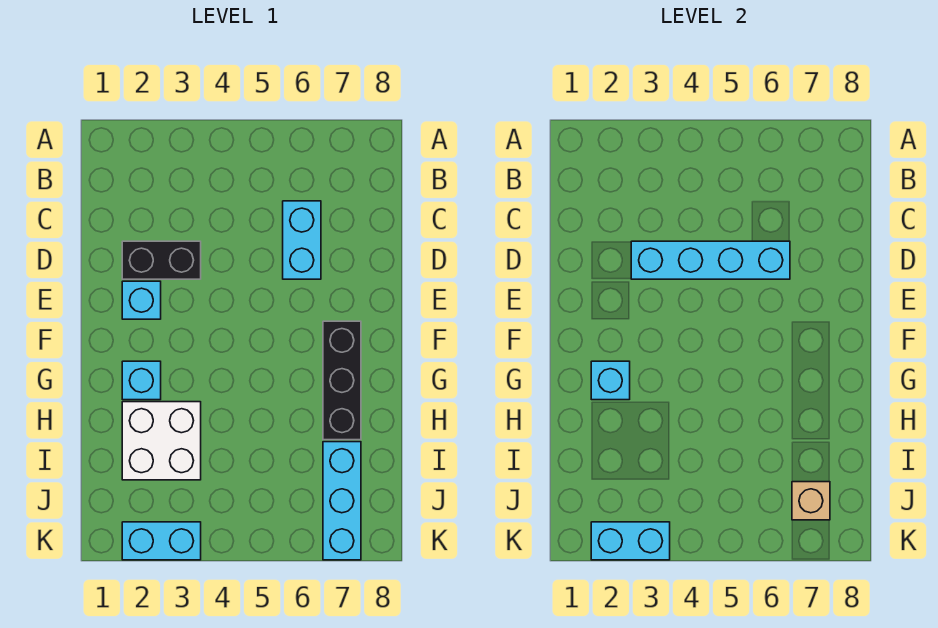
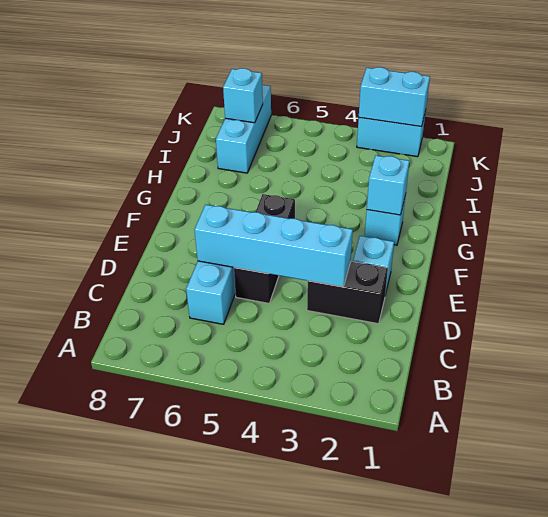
black 1x3 brick [323,321,361,440] -> black 1x3 brick moved to [234,194,295,303]
white 2x2 brick [122,402,201,480] -> none
tan 1x1 brick [792,482,830,520] -> cyan 1x1 brick [223,68,263,123]

